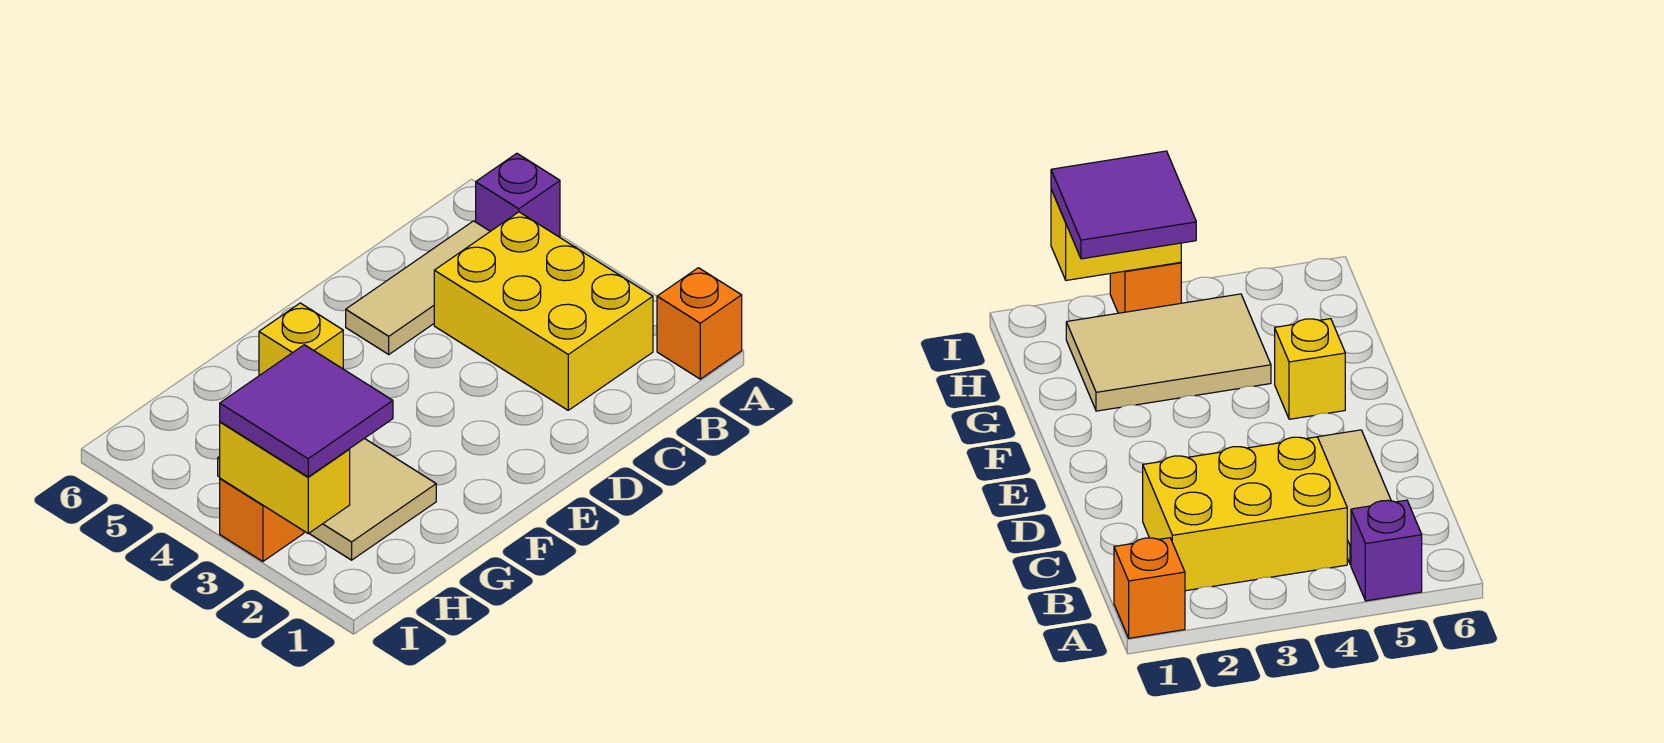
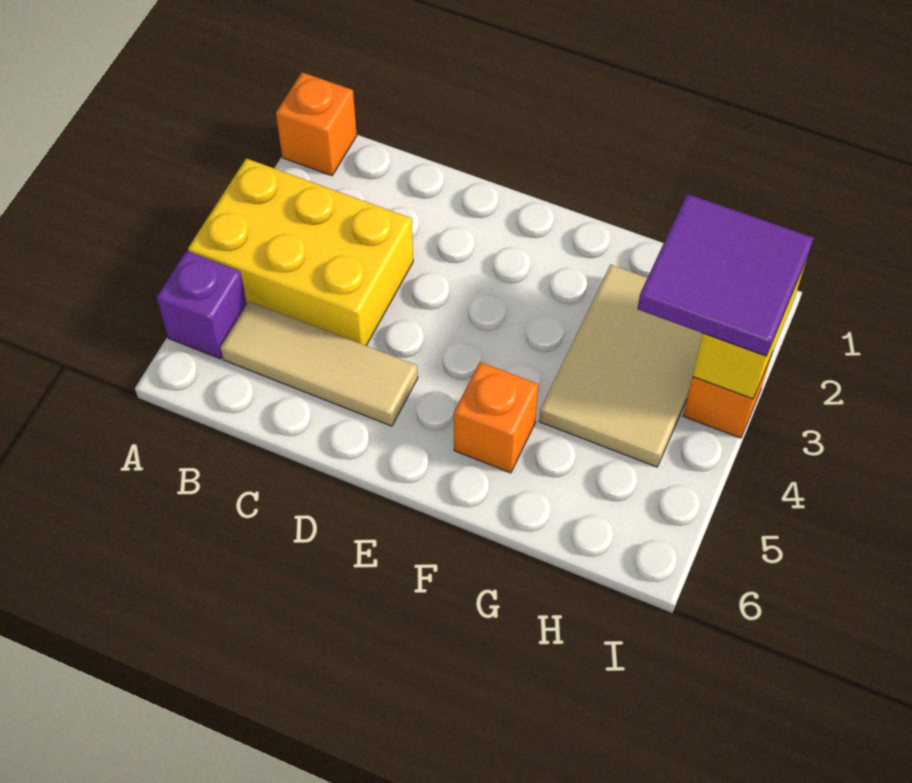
yellow 2x3 brick [434,212,653,410] -> yellow 2x3 brick turned to [188,158,413,346]
yellow 1x1 brick [259,303,343,376] -> orange 1x1 brick [454,362,538,473]

